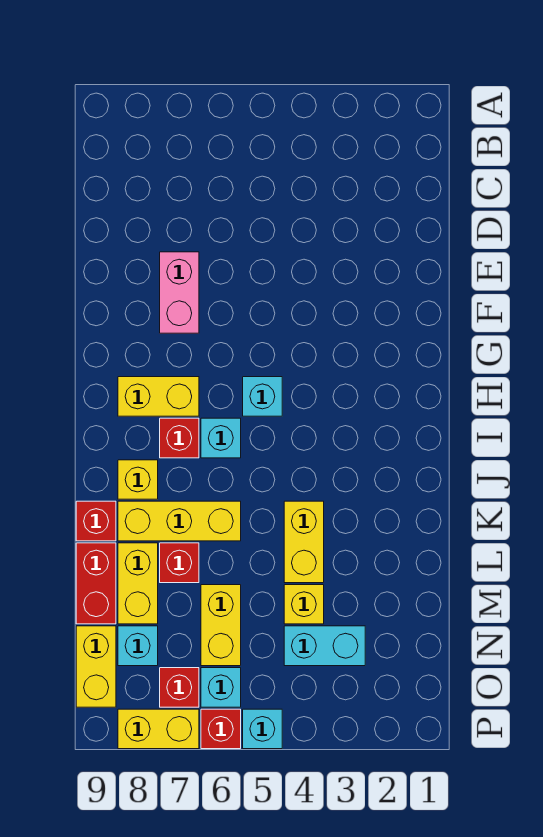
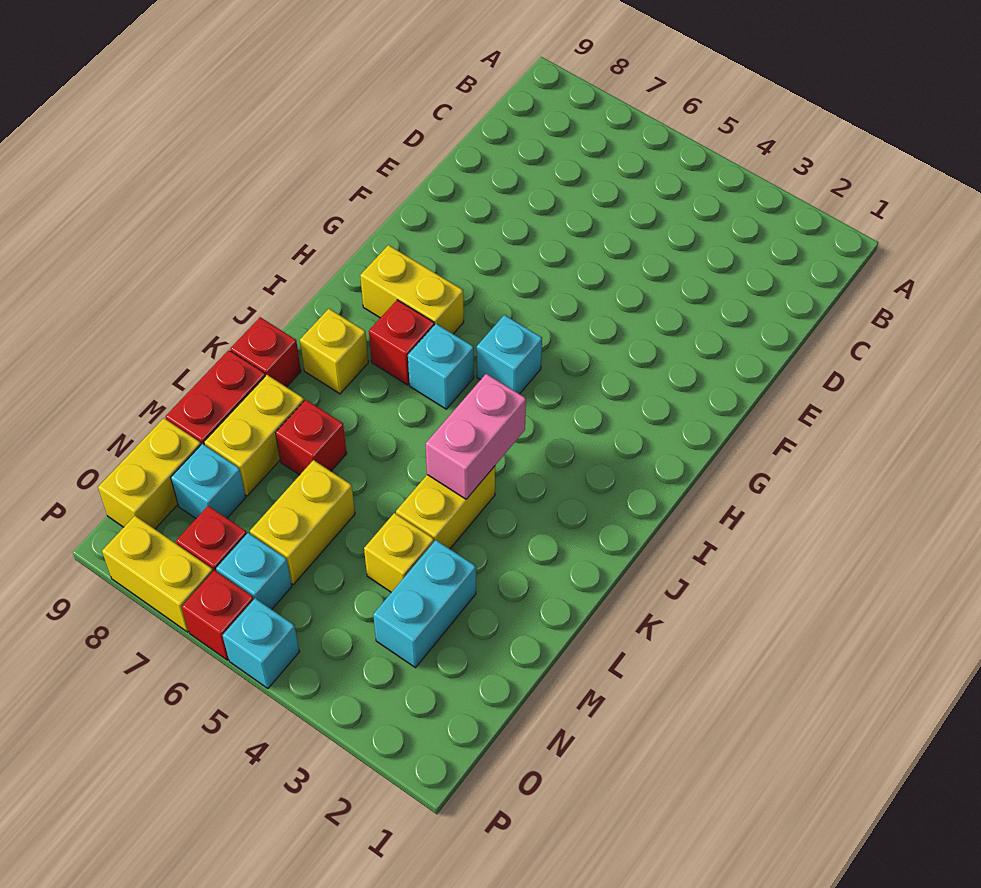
pink 1x2 brick [160,252,199,333] -> pink 1x2 brick moved to [426,374,526,499]
yellow 1x3 brick [118,501,241,541] -> none
cyan 1x2 brick [284,626,365,666] -> cyan 1x2 brick turned to [373,540,476,668]

